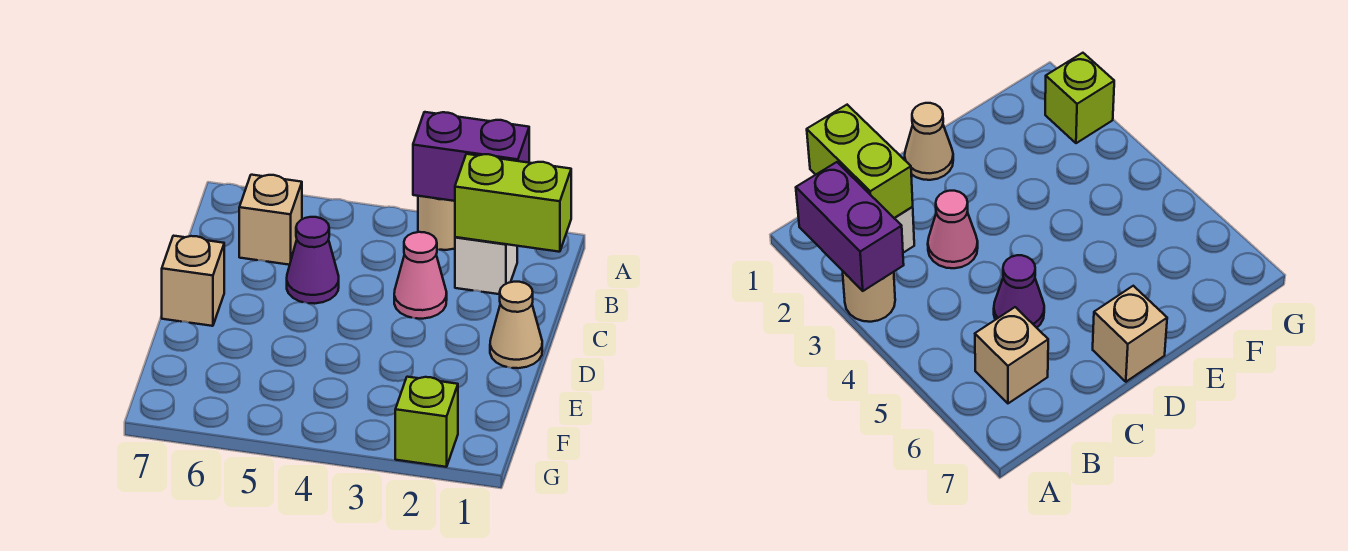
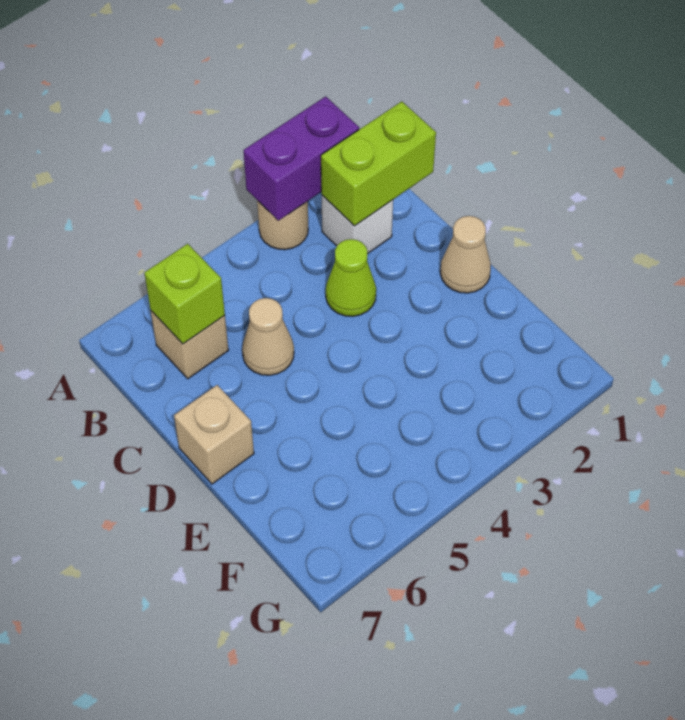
pink 1x1 cone [394,232,447,319] -> lime 1x1 cone [326,239,376,316]
purple 1x1 cone [287,217,339,304] -> tan 1x1 cone [242,298,294,375]
lime 1x1 brick [395,377,458,467] -> lime 1x1 brick moved to [144,244,225,344]

